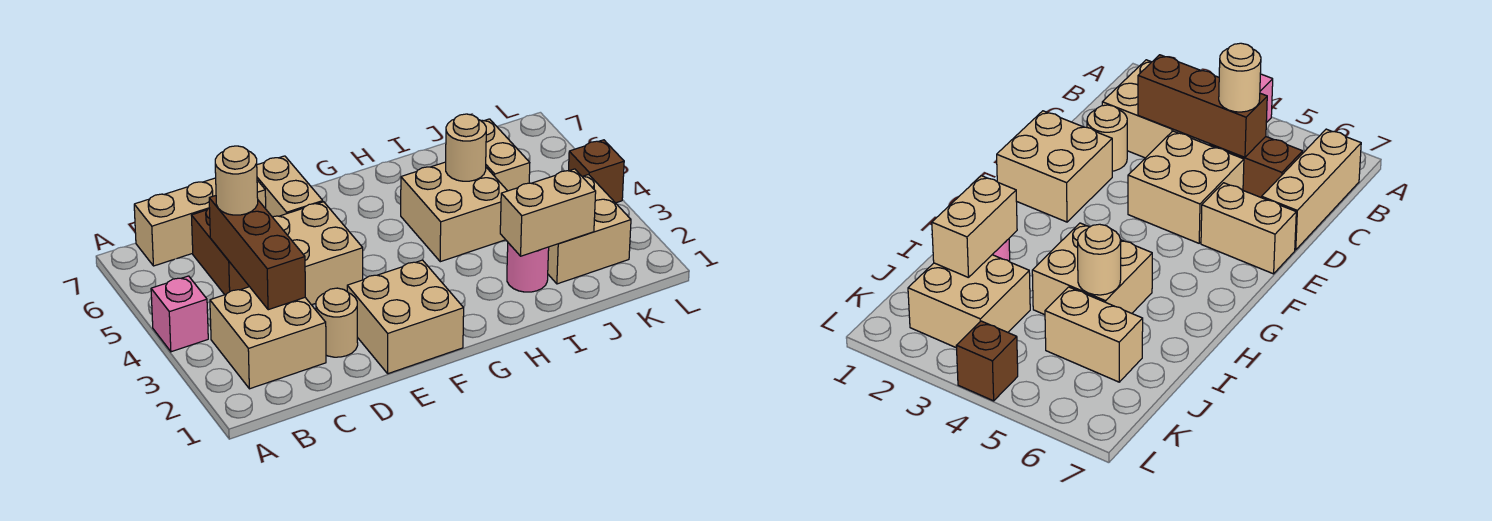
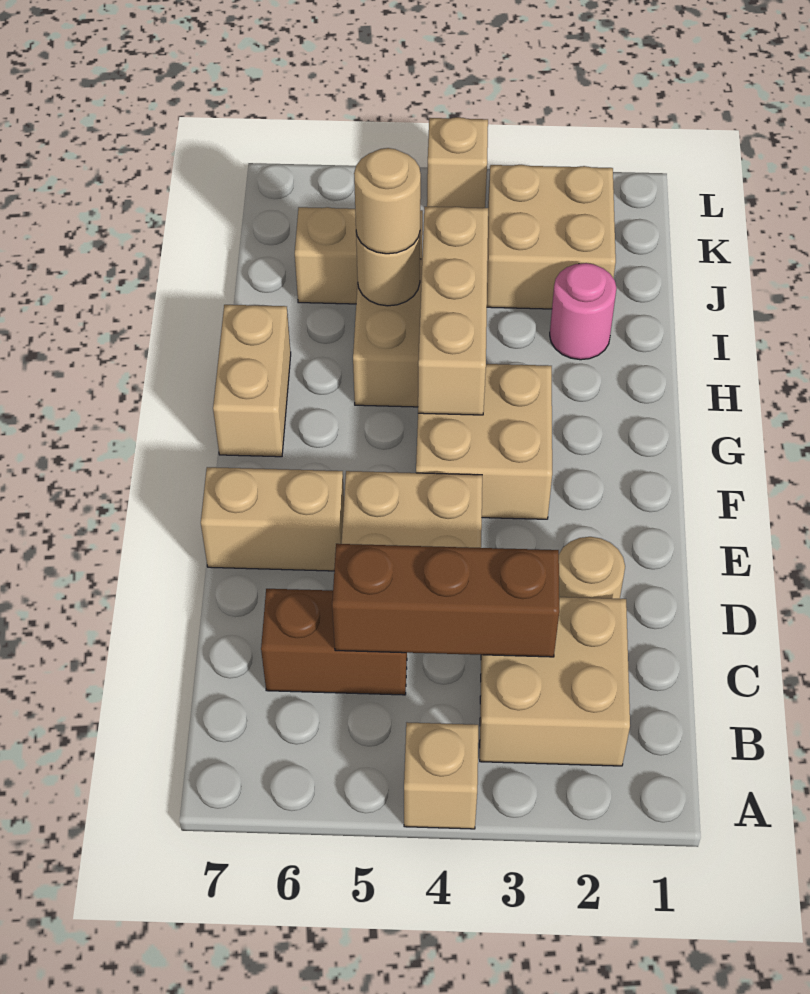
pink 1x1 brick [151,276,208,352] -> tan 1x1 brick [404,722,478,829]
tan 1x3 brick [134,178,266,266] -> tan 1x3 brick moved to [418,207,488,415]
tan 1x1 round brick [215,146,258,215] -> tan 1x1 round brick moved to [354,148,421,254]
tan 2x2 brick [347,260,464,374] -> tan 2x2 brick moved to [416,364,552,519]
tan 1x2 brick [500,169,596,256] -> tan 1x2 brick moved to [213,305,291,457]
brown 1x1 brick [569,140,624,203] -> tan 1x1 brick [427,117,488,208]

